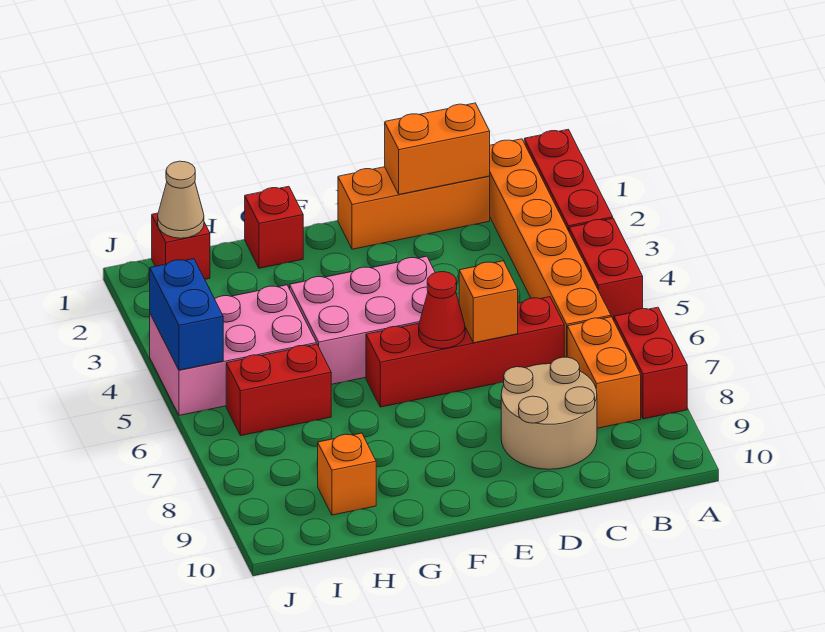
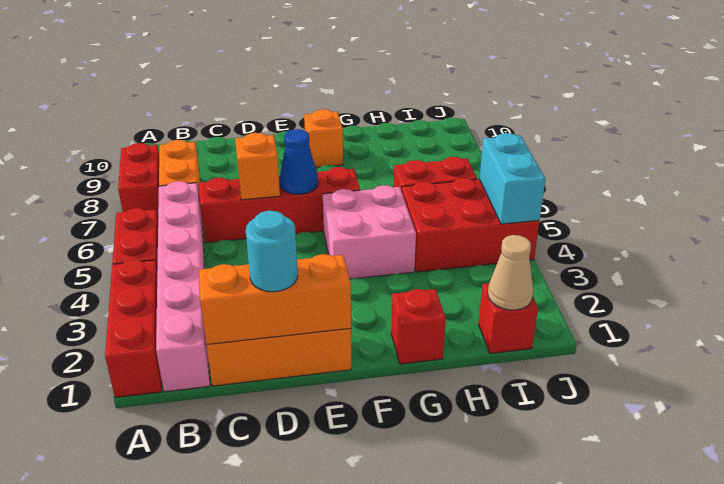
orange 1x6 brick [489,139,611,357] -> pink 1x6 brick [156,181,210,392]
orange 1x2 brick [385,103,490,194] -> orange 1x3 brick [199,254,351,345]
tan 2x2 round brick [501,357,597,469] -> none
none -> cyan 1x1 round brick [246,211,298,292]
pink 2x3 brick [290,256,435,384] -> pink 2x2 brick [323,185,416,279]
red 1x1 cone [419,272,465,349] -> blue 1x1 cone [280,129,318,194]
pink 2x3 brick [150,285,316,415] -> red 2x3 brick [402,178,539,272]
orange 1x1 brick [318,433,376,515] -> orange 1x1 brick moved to [304,109,343,167]
blue 1x2 brick [150,259,223,370] -> cyan 1x2 brick [479,133,545,224]

